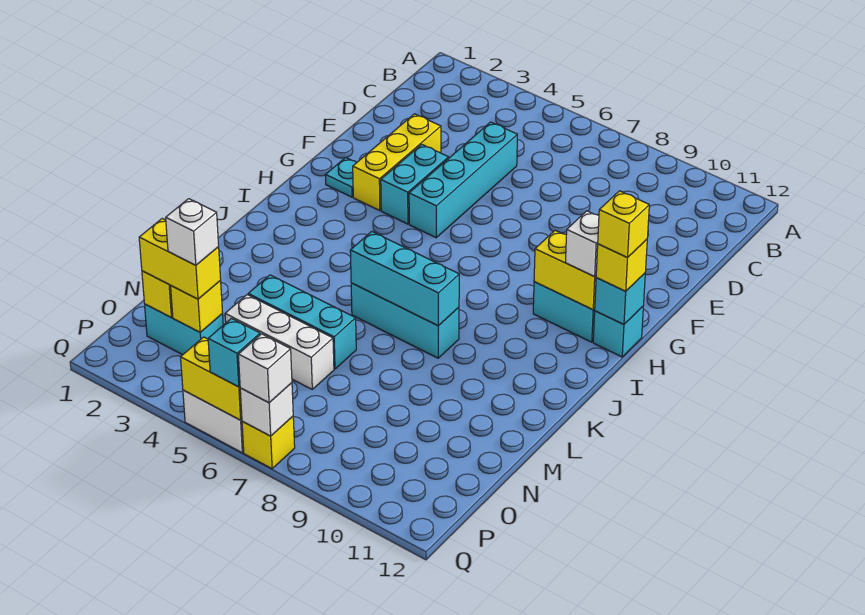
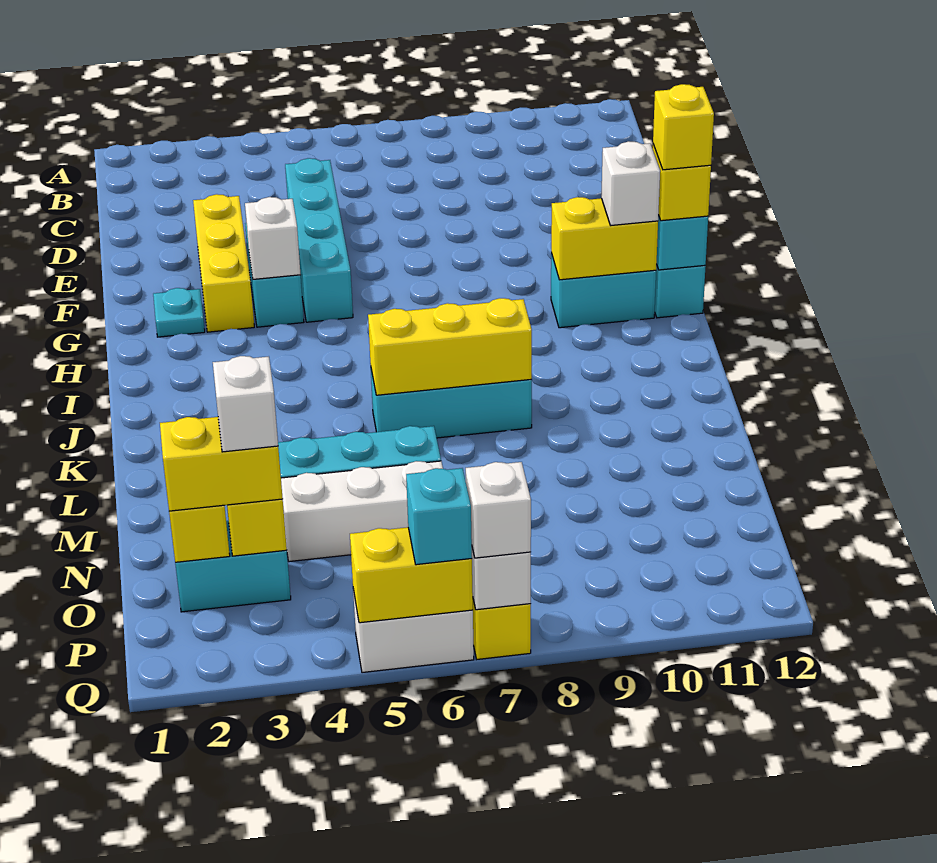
none -> white 1x1 brick [245,197,301,279]
cyan 1x3 brick [350,232,459,326] -> yellow 1x3 brick [368,298,532,395]

